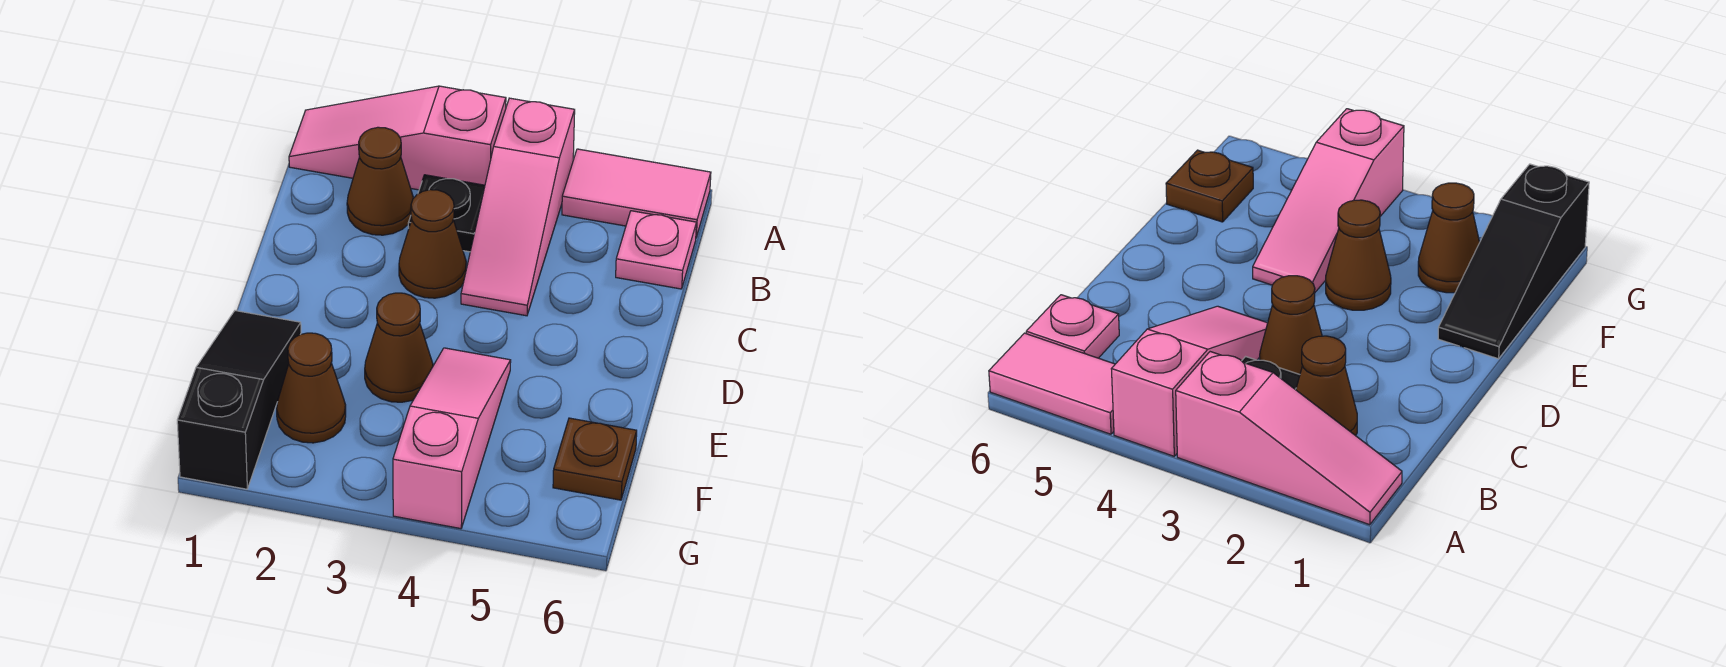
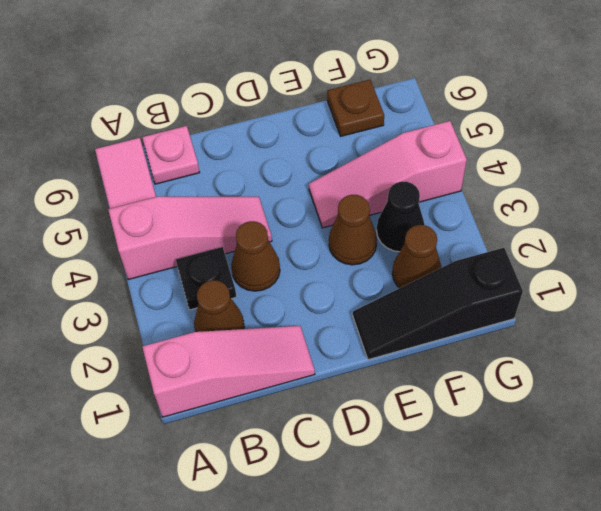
pink 1x3 slope [289,86,506,190] -> pink 1x3 slope turned to [142,326,315,417]
none -> black 1x1 cone [377,181,424,252]

